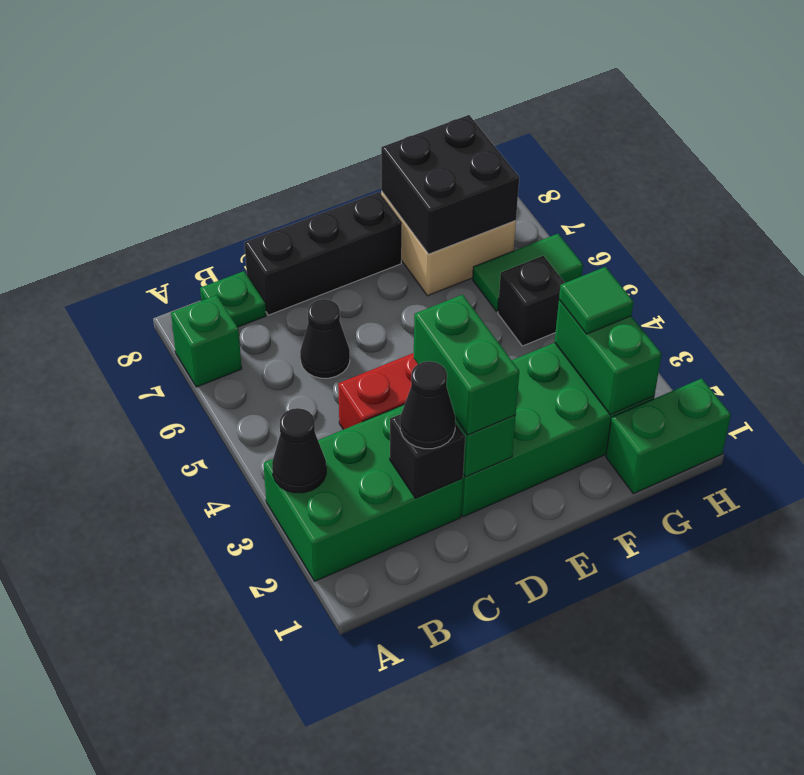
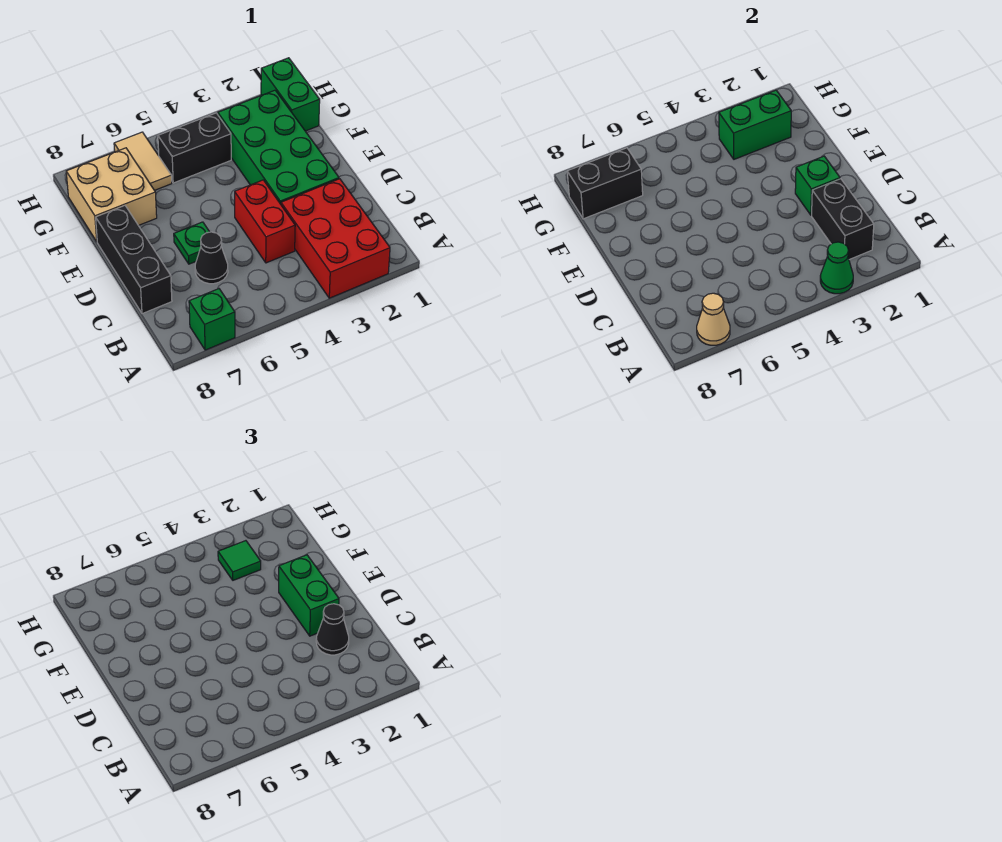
green 2x3 brick [263,404,463,581] -> red 2x3 brick [281,179,390,298]
black 1x1 cone [272,408,326,493] -> green 1x1 cone [820,242,853,294]
none -> tan 1x1 cone [697,293,730,345]
green 1x1 plate [200,271,266,327] -> green 1x1 plate moved to [174,222,209,264]
black 1x1 brick [390,414,465,498] -> black 1x2 brick [812,179,874,260]
green 1x2 brick [414,295,519,435] -> green 1x2 brick turned to [279,555,339,636]
black 2x2 brick [381,115,519,254] -> black 1x2 brick [567,148,643,219]
black 1x1 brick [498,256,565,346] -> black 1x2 brick [158,113,231,183]
green 1x2 tile [473,234,583,311] -> tan 1x2 tile [114,132,172,190]

